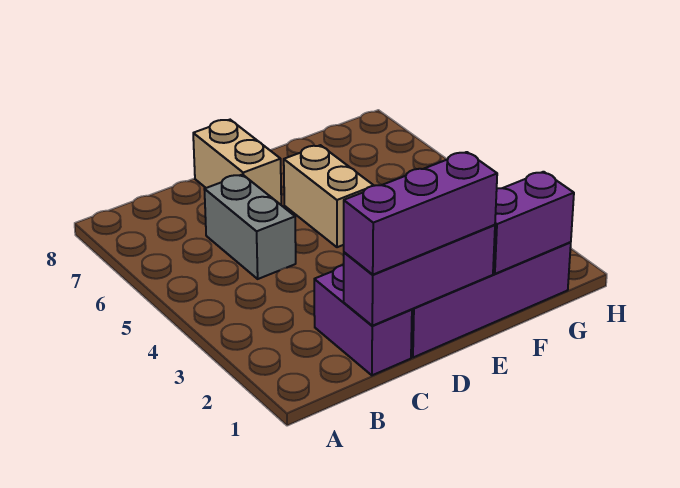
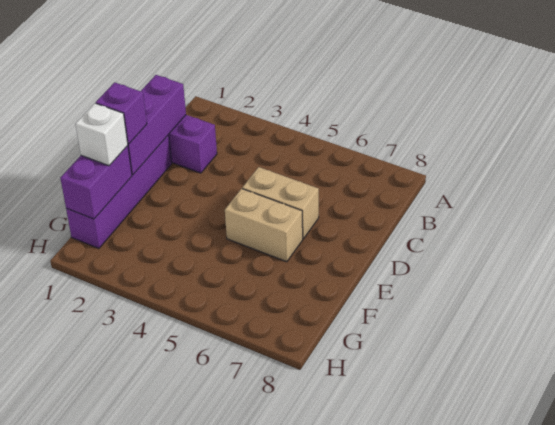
purple 1x3 brick [344,152,497,275] -> purple 1x1 brick [96,82,147,144]
grey 1x2 brick [204,175,296,279] -> none
tan 1x2 brick [193,120,281,205] -> tan 1x2 brick moved to [242,167,319,239]
none -> white 1x1 brick [76,103,128,166]

